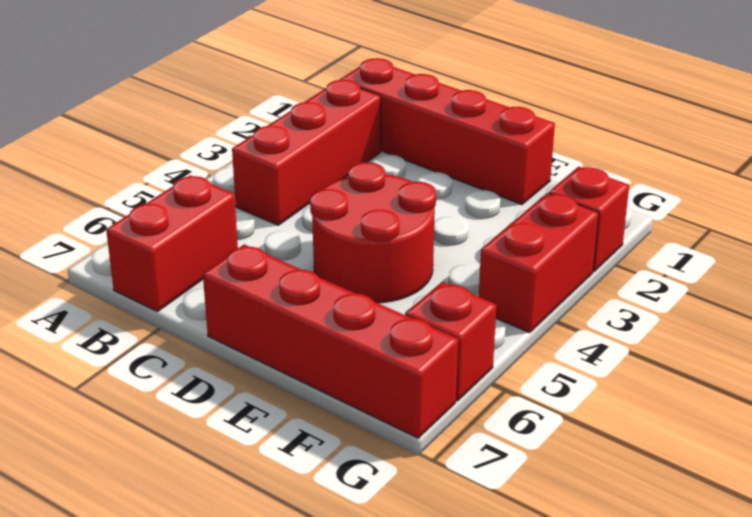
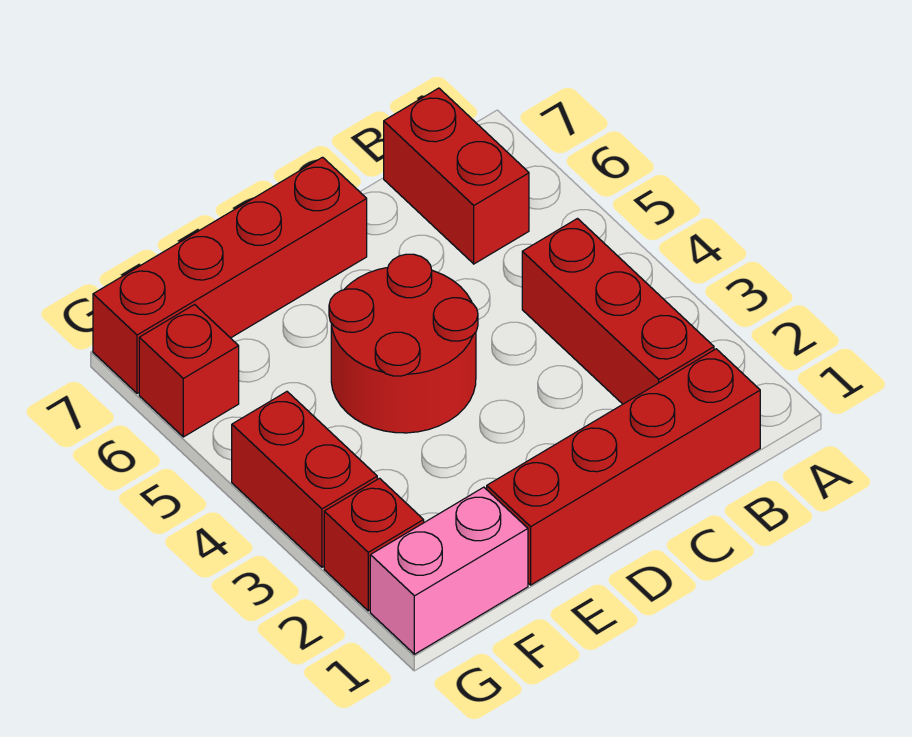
none -> pink 1x2 brick [370,487,528,654]

